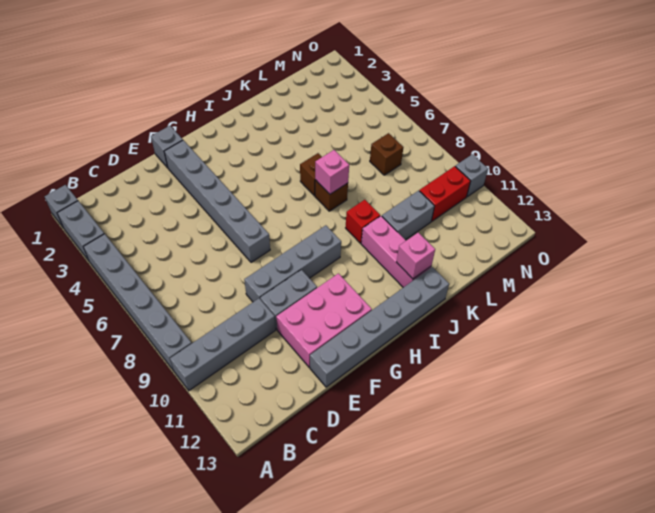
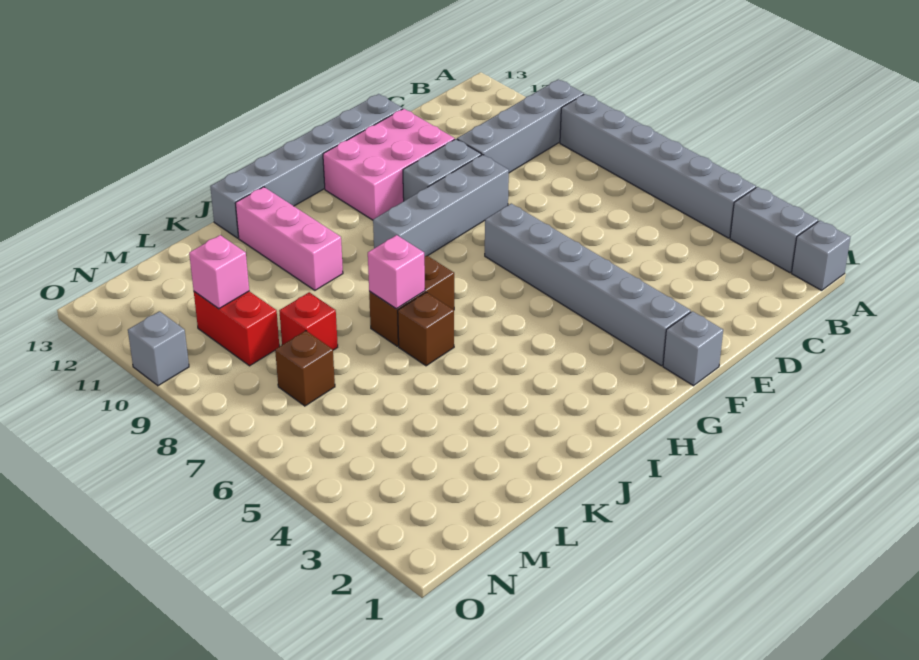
brown 1x1 brick [315,180,348,211] -> brown 1x2 brick [369,256,454,346]
red 1x1 brick [346,200,380,243] -> red 1x1 brick moved to [279,292,338,350]
pink 1x1 brick [397,233,435,279] -> pink 1x1 brick moved to [189,235,249,309]
grey 1x2 brick [382,191,434,240] -> none
red 1x2 brick [419,166,471,221] -> red 1x2 brick turned to [194,291,279,366]

